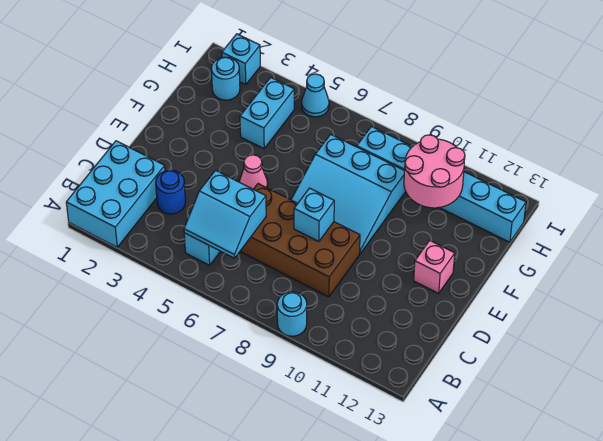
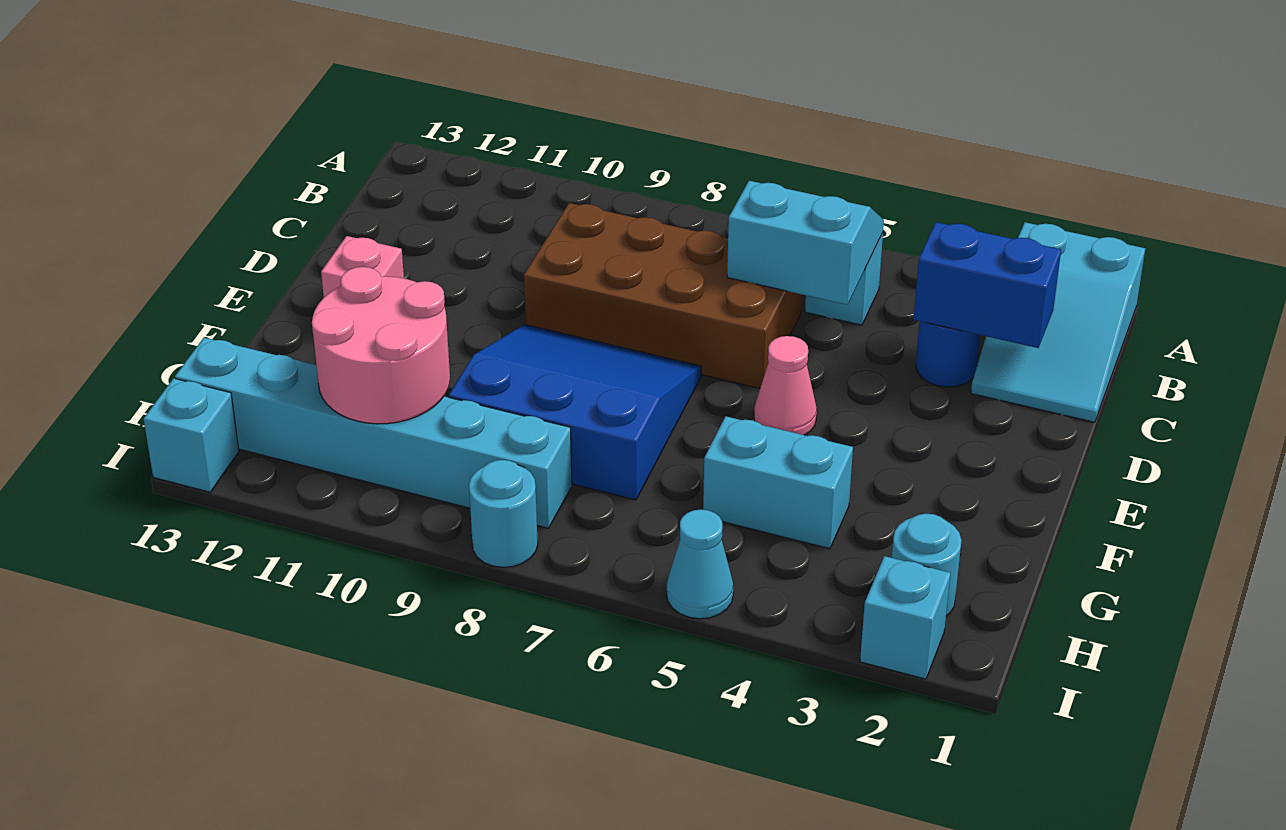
cyan 2x3 brick [66,141,165,247] -> cyan 2x3 slope [971,222,1145,422]
cyan 1x1 round brick [277,292,307,336] -> cyan 1x1 round brick moved to [469,460,538,567]
none -> blue 1x2 brick [914,222,1061,348]
cyan 1x1 brick [294,188,334,242] -> cyan 1x1 brick moved to [144,378,239,492]
cyan 3x3 slope [291,134,405,253] -> blue 3x3 slope [449,324,701,500]
cyan 1x2 brick [240,77,294,149] -> cyan 1x2 brick turned to [703,416,853,549]

